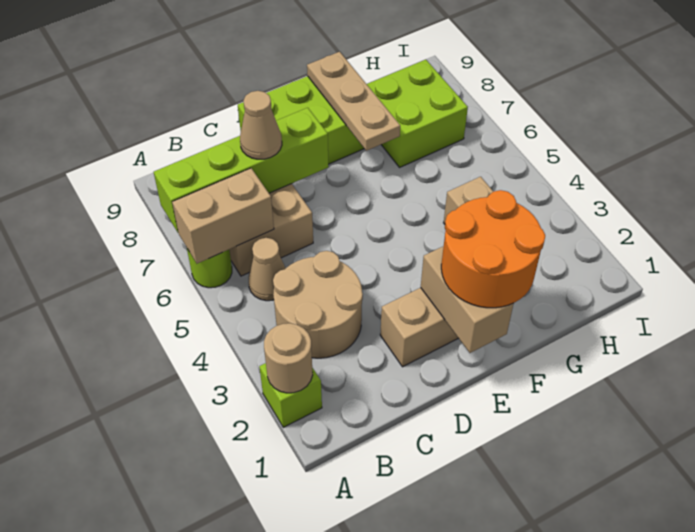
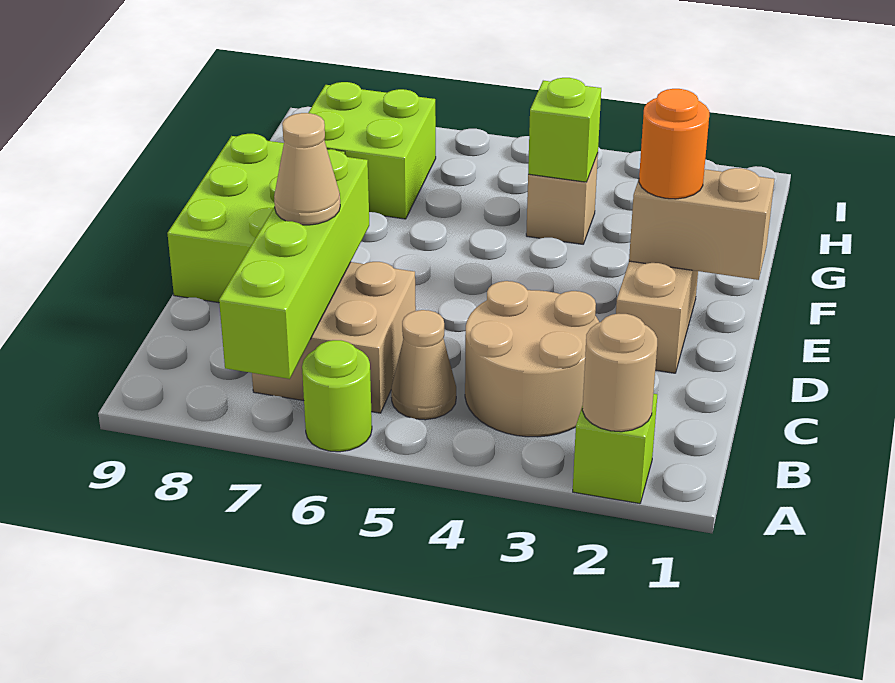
tan 1x2 brick [172,168,274,264] -> none
orange 2x2 round brick [441,190,545,308] -> orange 1x1 round brick [639,89,709,199]
tan 1x3 plate [307,52,400,151] -> none
none -> lime 1x1 brick [528,78,601,182]

